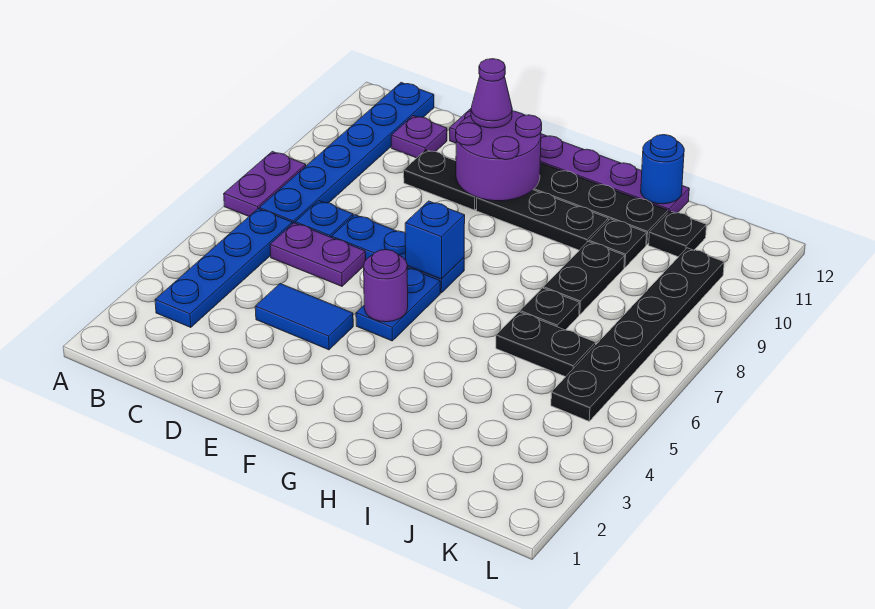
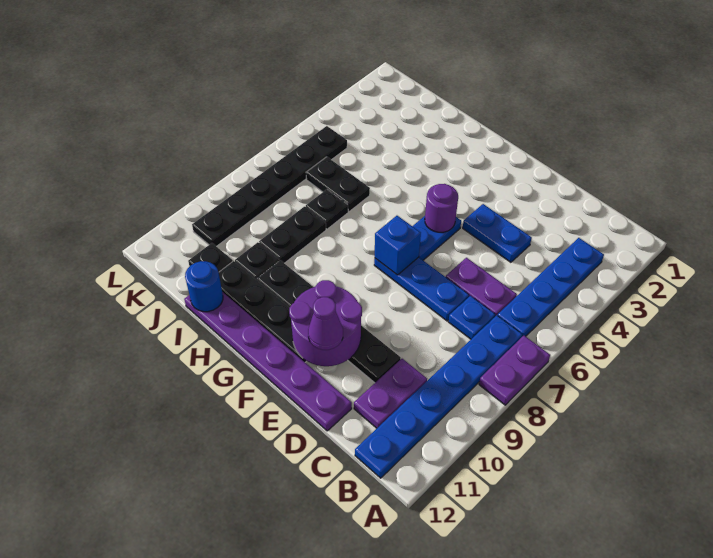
purple 1x1 plate [391,116,447,158] -> purple 1x2 plate [354,359,427,428]
blue 1x2 tile [255,284,353,350] -> blue 1x2 plate [463,204,532,262]

